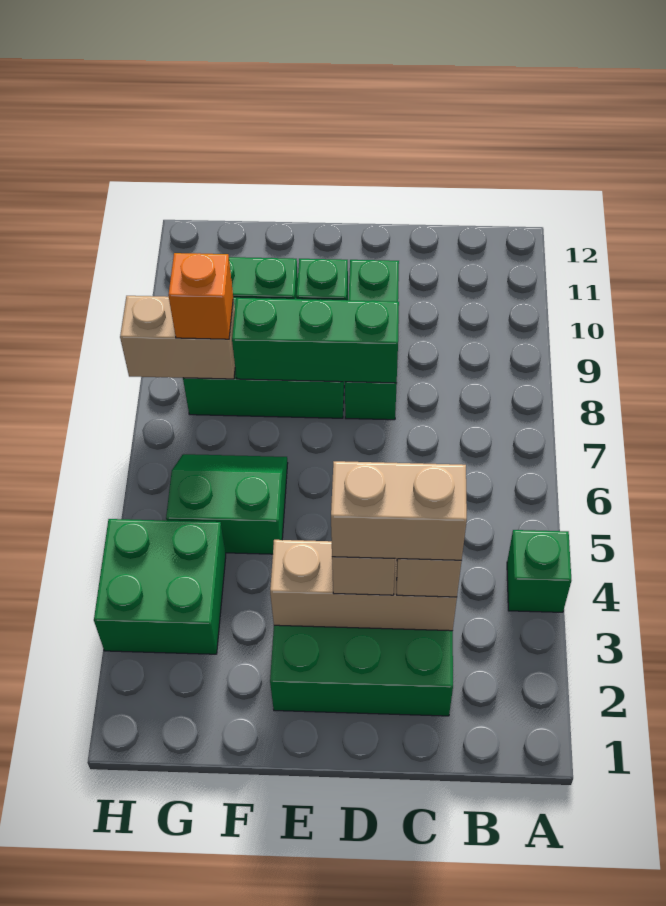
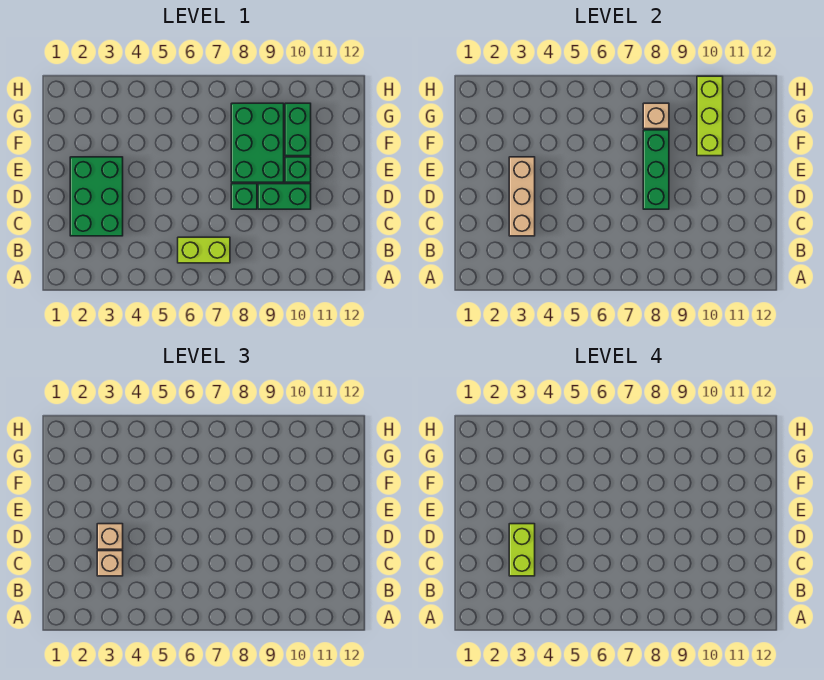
green 1x1 brick [507,530,571,612] -> none
none -> lime 1x2 brick [178,237,230,263]
tan 1x2 brick [331,461,467,560] -> lime 1x2 brick [509,524,535,576]
green 2x2 slope [166,454,288,554] -> none
none -> lime 1x3 brick [697,76,723,156]
green 2x2 brick [94,519,226,654] -> none
tan 1x2 brick [120,296,235,379] -> tan 1x1 brick [643,103,669,129]
orange 1x1 brick [168,253,233,339] -> none

